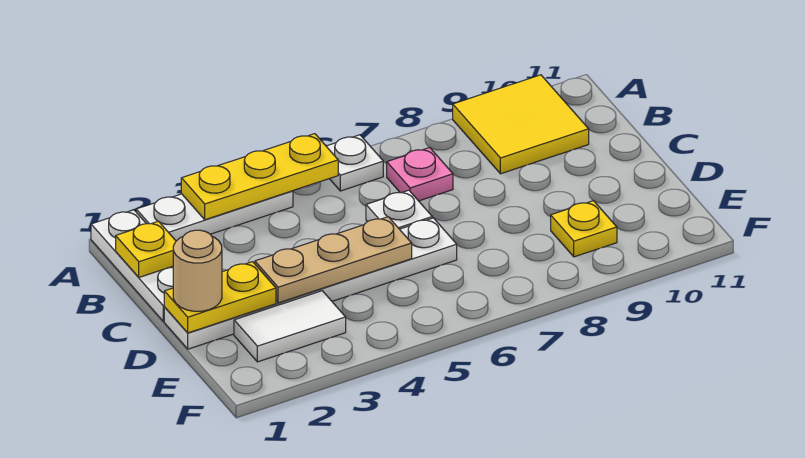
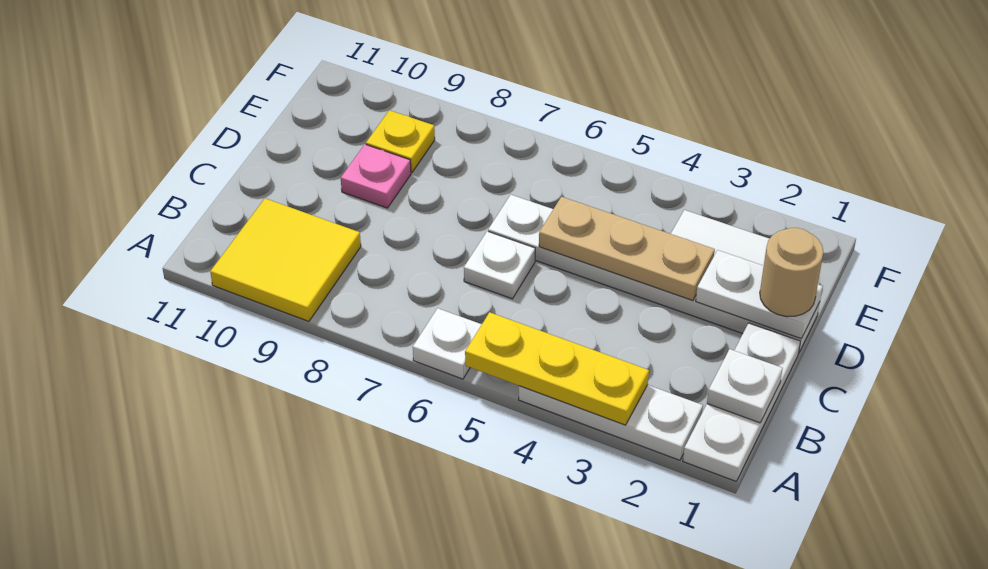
yellow 1x1 plate [116,221,176,277] -> white 1x1 plate [707,349,783,423]
pink 1x1 plate [387,148,453,201] -> pink 1x1 plate moved to [341,144,411,208]
yellow 1x2 plate [164,262,276,333] -> white 1x2 plate [696,250,823,339]

